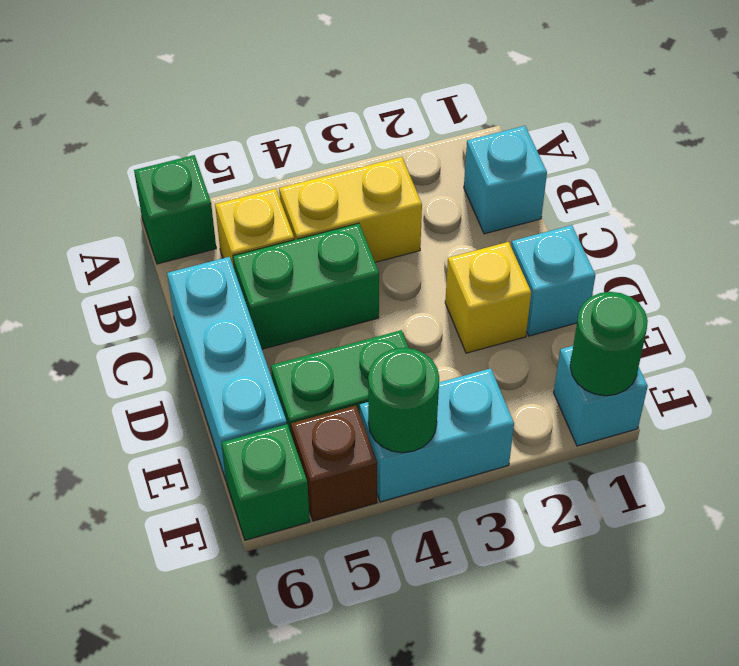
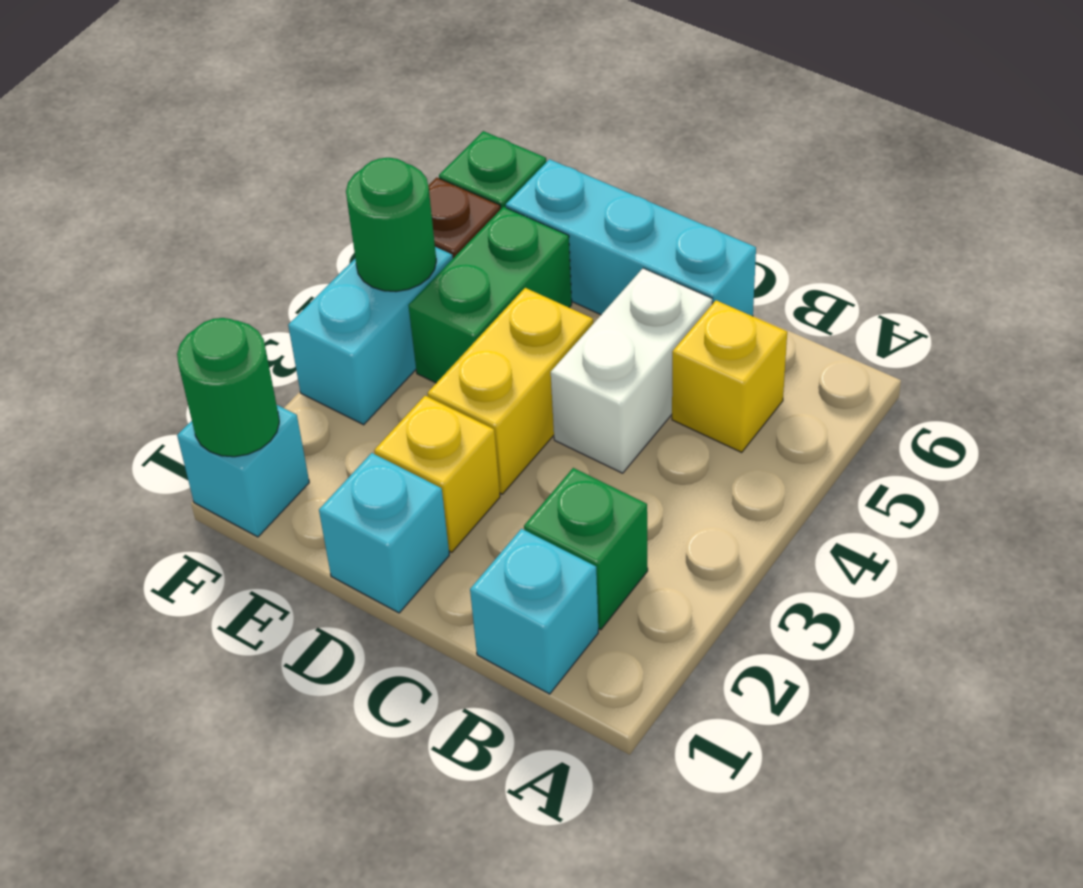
green 1x1 brick [134,155,216,264] -> green 1x1 brick moved to [524,468,648,630]
yellow 1x2 brick [279,157,422,262] -> yellow 1x2 brick moved to [427,288,593,494]
green 1x2 brick [233,223,379,349] -> white 1x2 brick [551,268,712,473]

